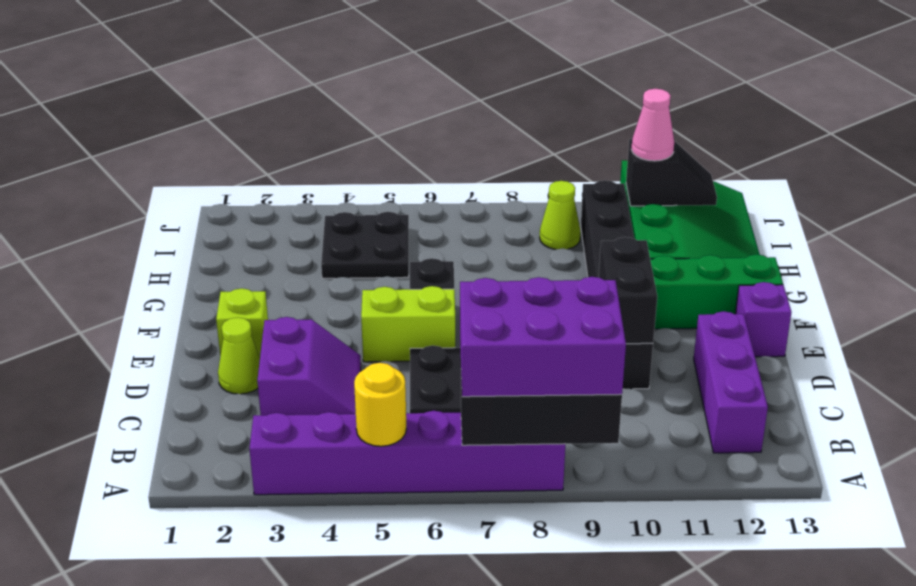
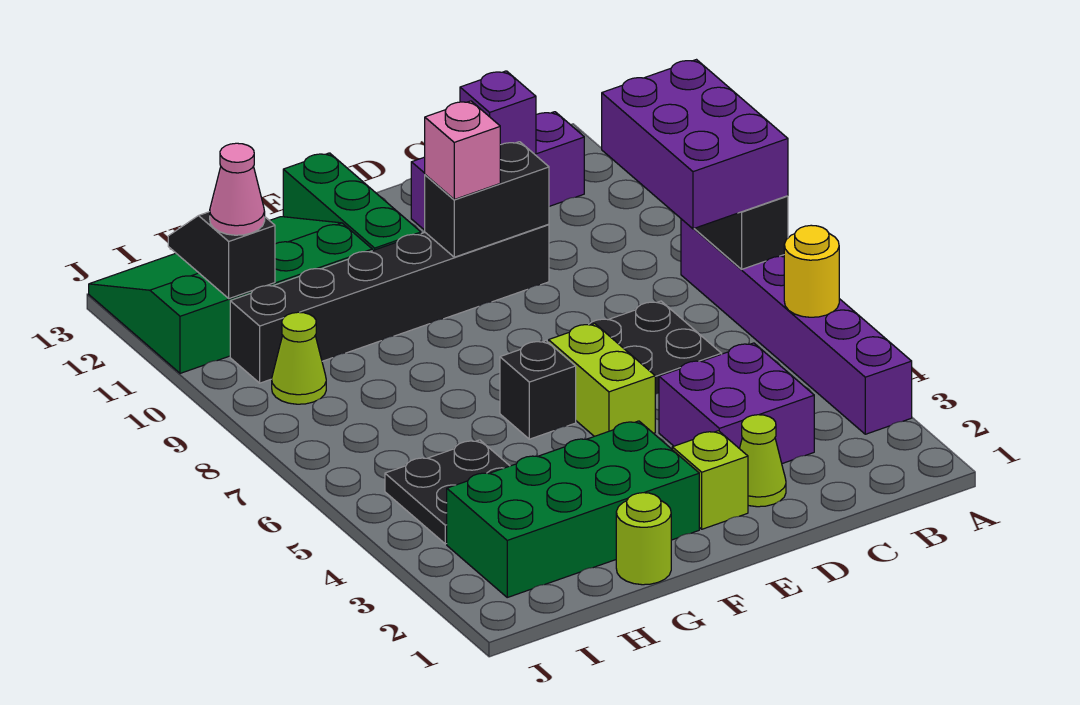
purple 2x2 slope [257,317,361,415] -> purple 2x2 brick [659,343,814,464]
none -> pink 1x1 brick [425,101,500,199]
purple 1x1 brick [735,282,791,357] -> purple 1x1 brick moved to [460,71,536,154]
none -> green 2x4 brick [447,421,699,597]
none -> lime 1x1 round brick [616,493,671,585]

